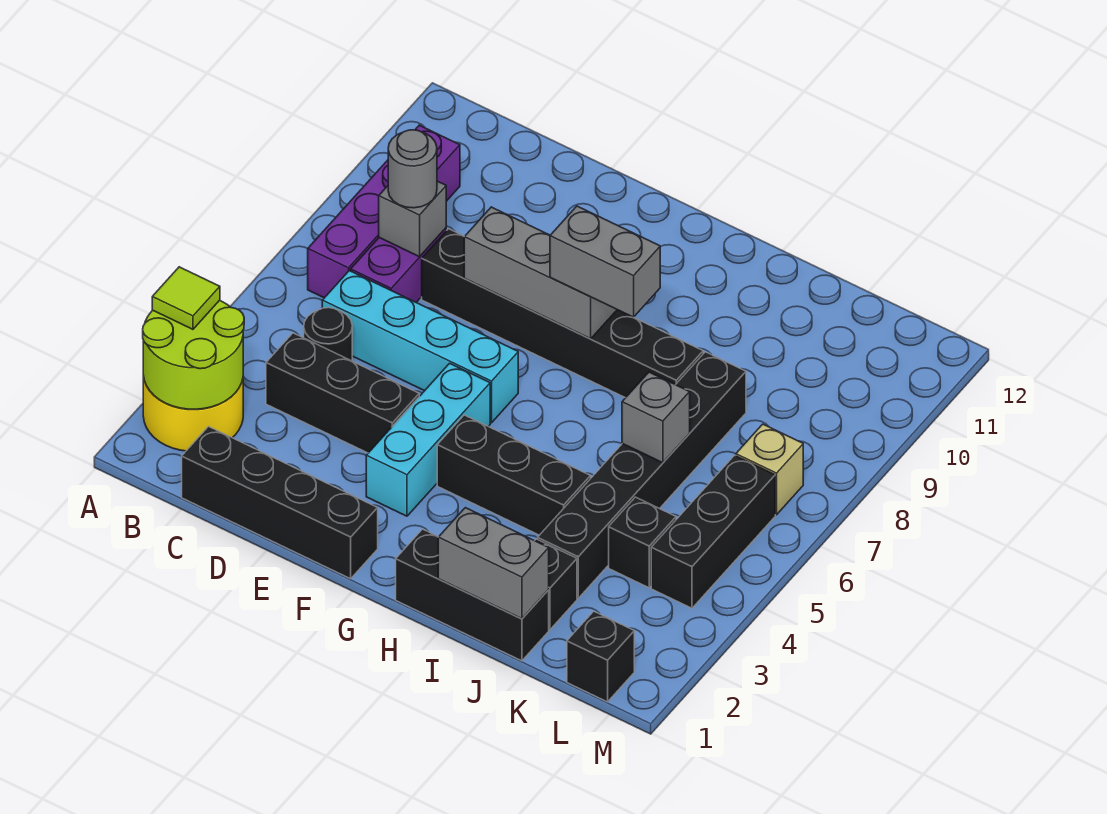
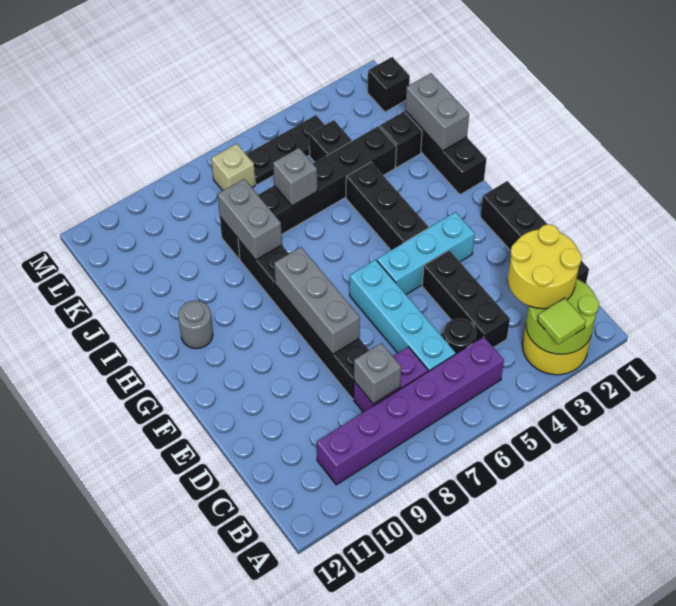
none -> yellow 2x2 round brick [508,224,582,309]
purple 1x4 brick [308,125,460,298] -> purple 1x6 brick [317,337,504,485]
grey 1x1 round brick [388,130,437,208] -> grey 1x1 round brick moved to [178,300,213,349]
grey 1x2 brick [550,206,660,317] -> grey 1x2 brick moved to [218,179,282,260]
black 1x3 brick [651,455,775,608] -> black 1x3 plate [246,115,325,185]

